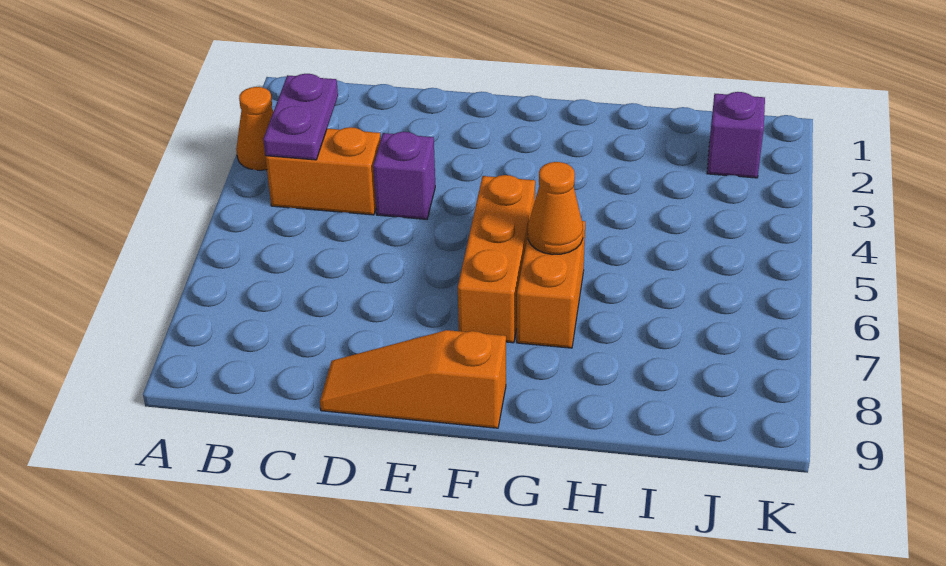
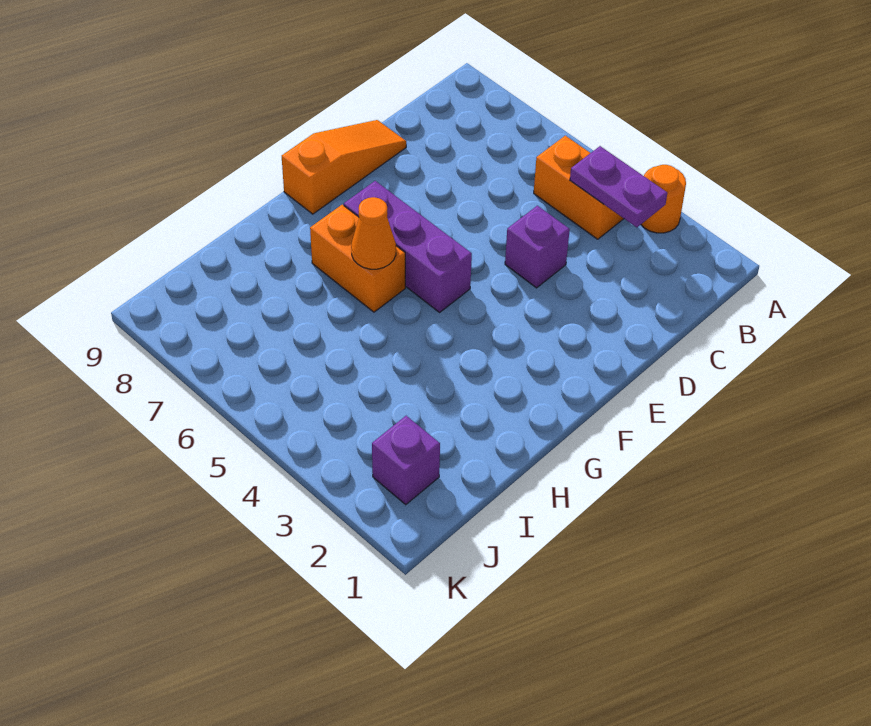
orange 1x1 cone [236,87,273,170] -> orange 1x1 round brick [641,165,686,233]
orange 1x2 brick [265,127,381,215] -> orange 1x2 brick turned to [534,136,624,239]
orange 1x3 brick [458,175,535,343] -> purple 1x3 brick [344,181,472,312]

